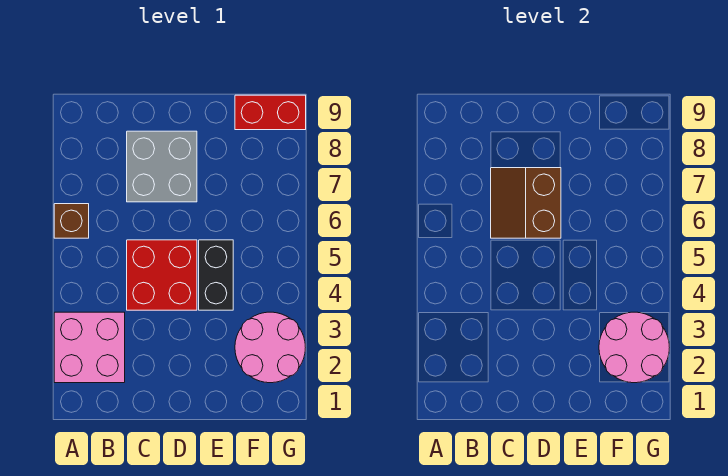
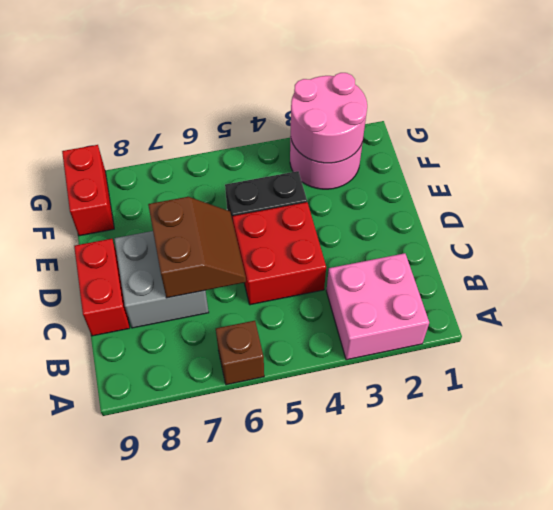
brown 2x2 slope [491,168,561,238] -> brown 2x2 slope turned to [148,197,246,298]
none -> red 1x2 brick [74,239,130,336]

